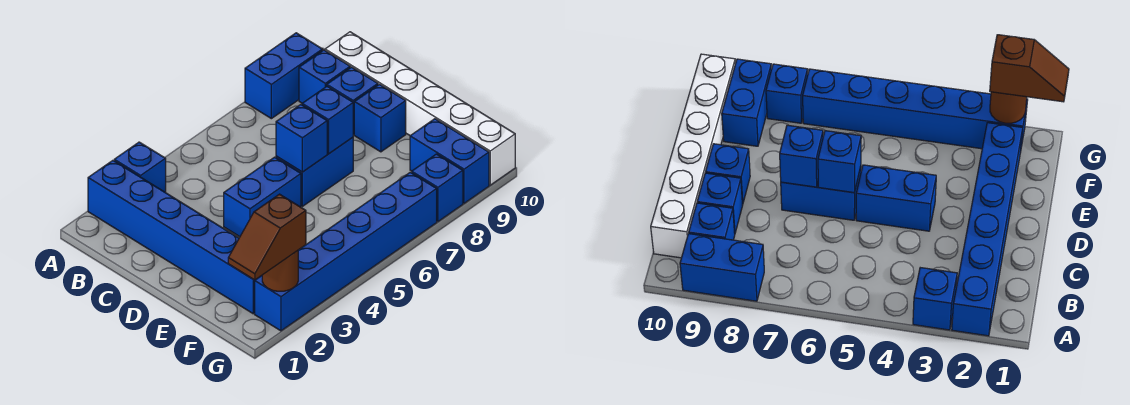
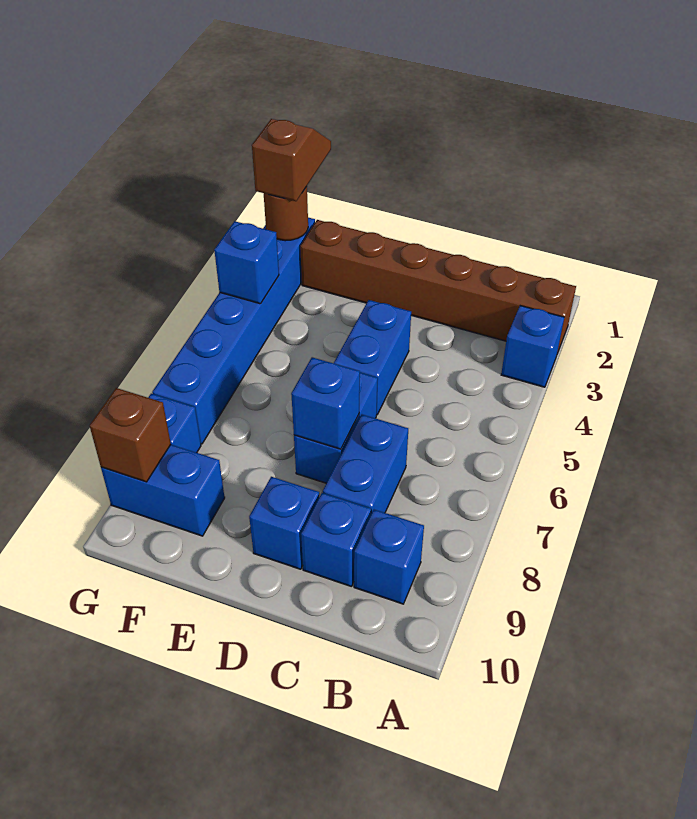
blue 1x6 brick [88,160,255,314] -> brown 1x6 brick [300,220,576,354]
blue 1x2 brick [245,33,323,119] -> blue 1x2 brick moved to [323,415,408,514]
white 1x6 brick [325,32,515,185] -> none
blue 1x1 brick [276,105,327,172] -> blue 1x1 brick moved to [214,221,279,304]
none -> brown 1x1 brick [90,388,171,482]

